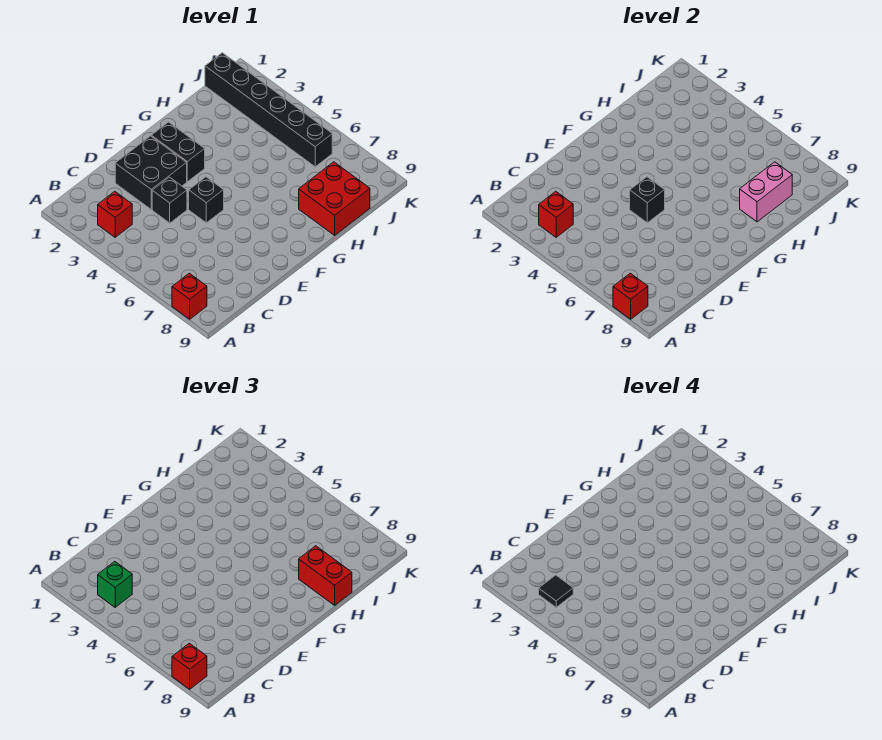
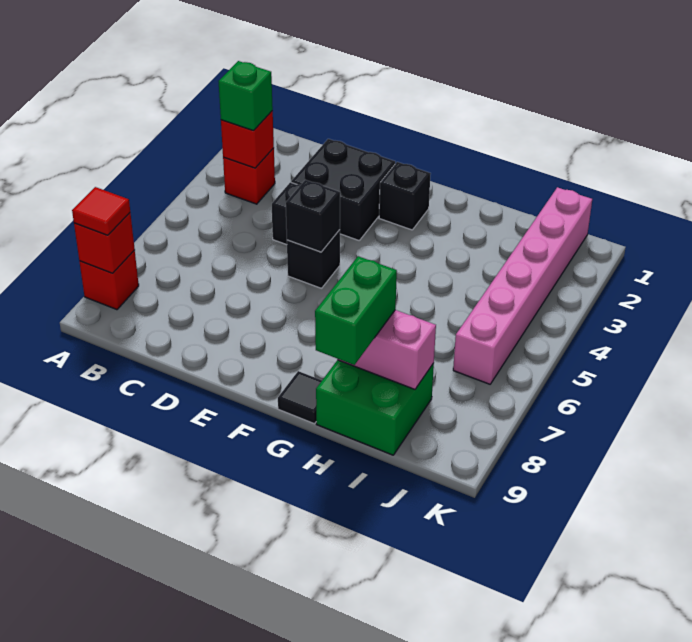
red 1x1 brick [172,643,207,689] -> red 1x1 tile [72,187,130,235]
black 1x1 tile [539,575,573,607] -> black 1x1 tile moved to [278,371,322,424]
black 1x2 brick [151,122,205,182] -> black 1x1 brick [379,162,431,230]
red 2x2 brick [299,162,370,235] -> green 2x2 brick [316,360,434,455]
red 1x2 brick [299,546,352,605] -> green 1x2 brick [315,256,397,365]
black 1x6 brick [205,53,332,167] -> pink 1x6 brick [453,187,592,384]

